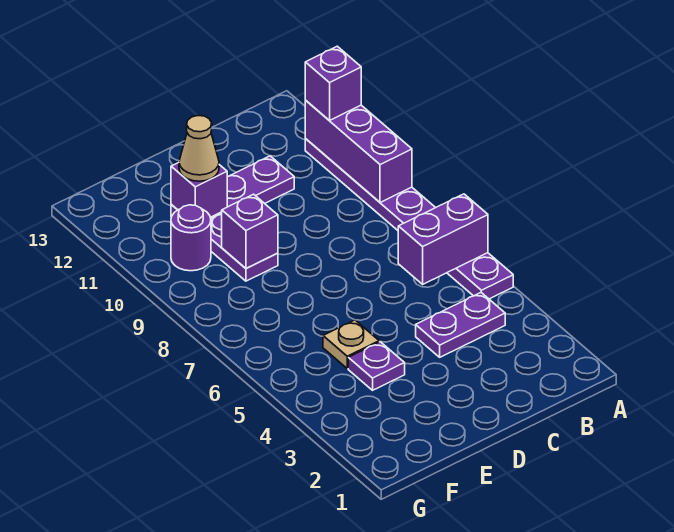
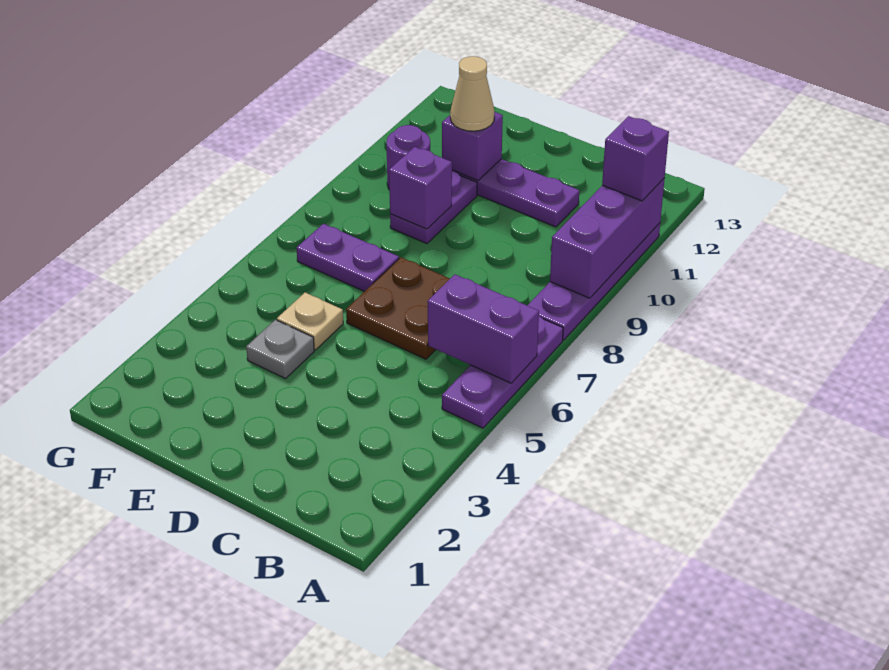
purple 1x2 plate [416,293,505,357] -> purple 1x2 plate moved to [297,224,399,292]
none -> brown 2x2 plate [346,257,450,359]
purple 1x1 plate [348,342,405,390] -> grey 1x1 plate [246,320,314,379]

